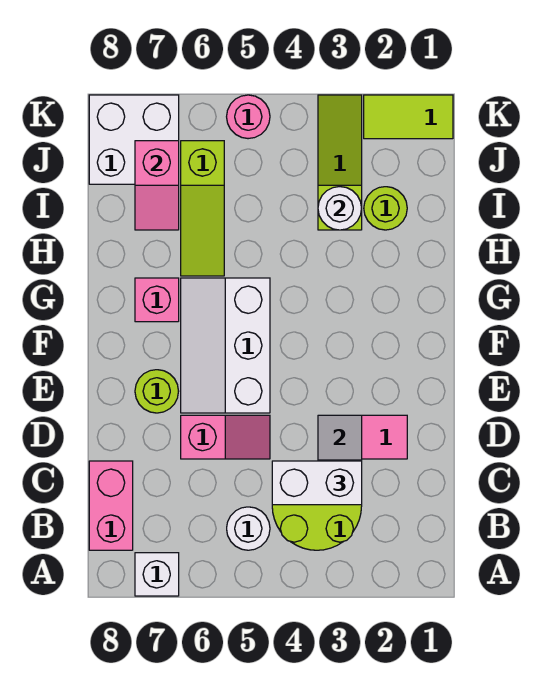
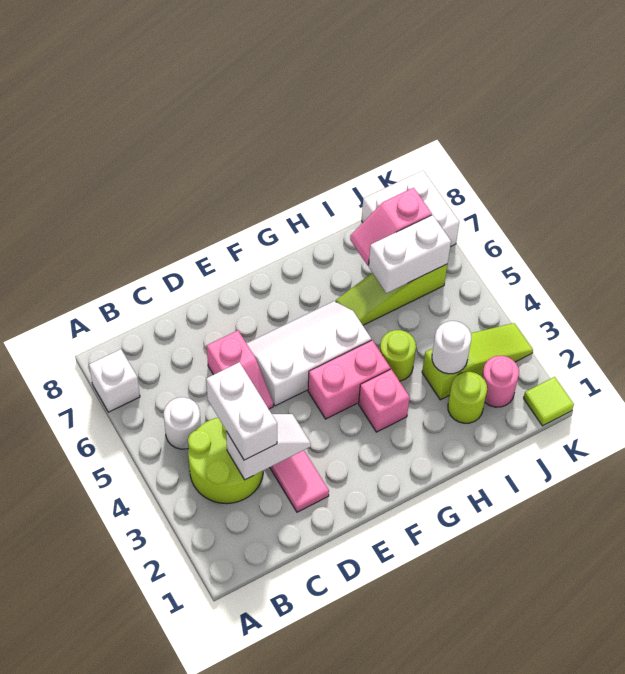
pink 1x2 brick [89,461,133,550] -> pink 1x2 brick moved to [308,340,390,419]
lime 1x1 round brick [135,370,179,413] -> lime 1x1 round brick moved to [380,330,416,381]
pink 1x1 brick [135,278,179,322] -> pink 1x1 brick moved to [359,369,410,432]
none -> white 1x2 brick [369,215,451,293]
lime 1x2 tile [364,95,453,139] -> lime 1x1 tile [524,377,574,426]
pink 1x1 round brick [227,95,270,139] -> pink 1x1 round brick moved to [482,356,519,407]

